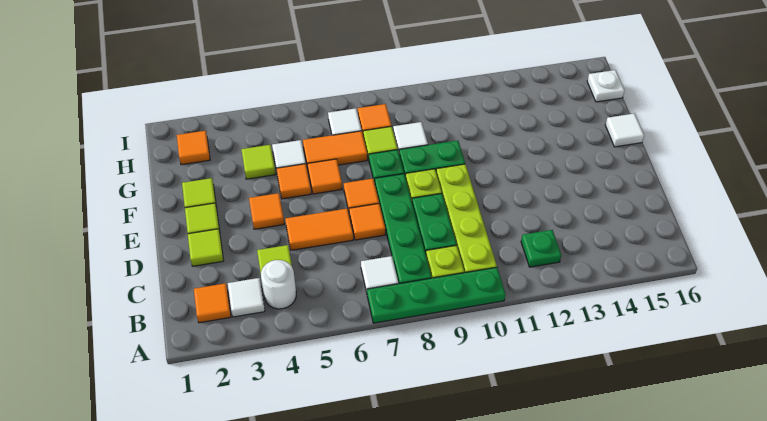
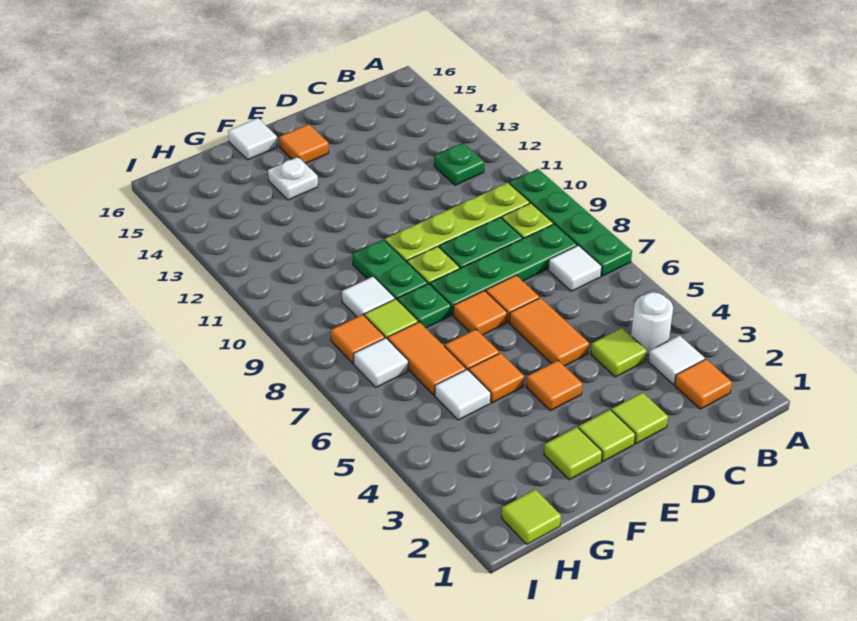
lime 1x1 tile [241,145,276,179] -> lime 1x1 tile moved to [501,489,561,544]
orange 1x1 tile [177,131,210,165] -> orange 1x1 tile moved to [279,124,328,164]
white 1x1 plate [587,70,625,102] -> white 1x1 plate moved to [268,157,318,200]

